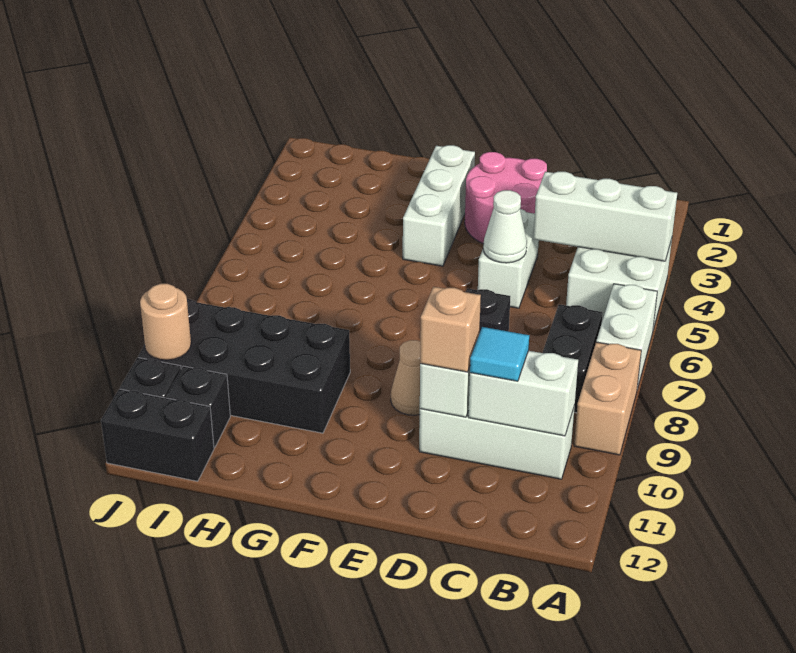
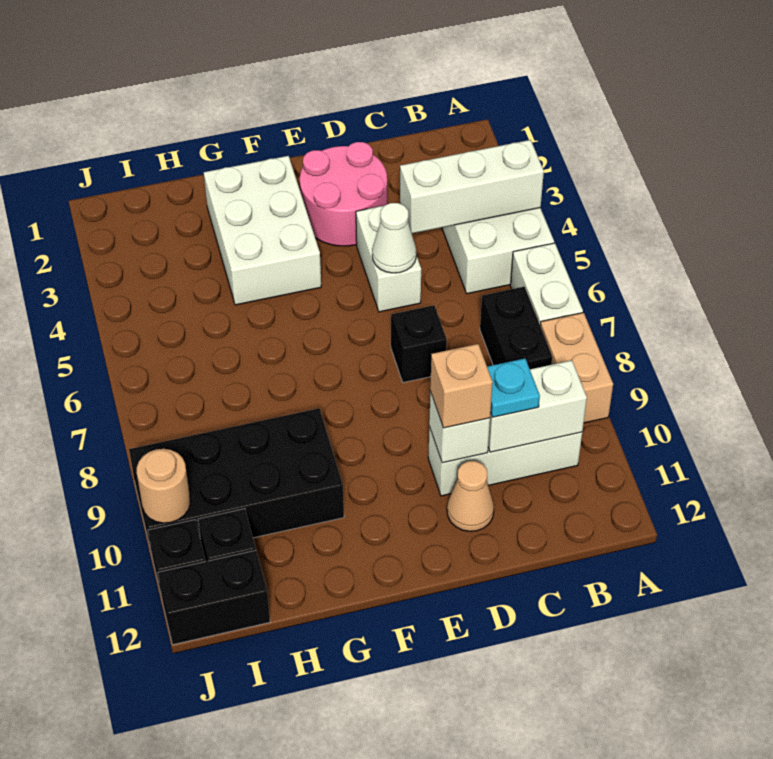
cyan 1x1 tile [470,327,529,381] -> cyan 1x1 plate [487,358,540,417]
tan 1x1 cone [391,340,420,415] -> tan 1x1 cone moved to [447,461,494,531]
white 1x3 brick [403,145,475,266] -> white 2x3 brick [204,156,321,305]

